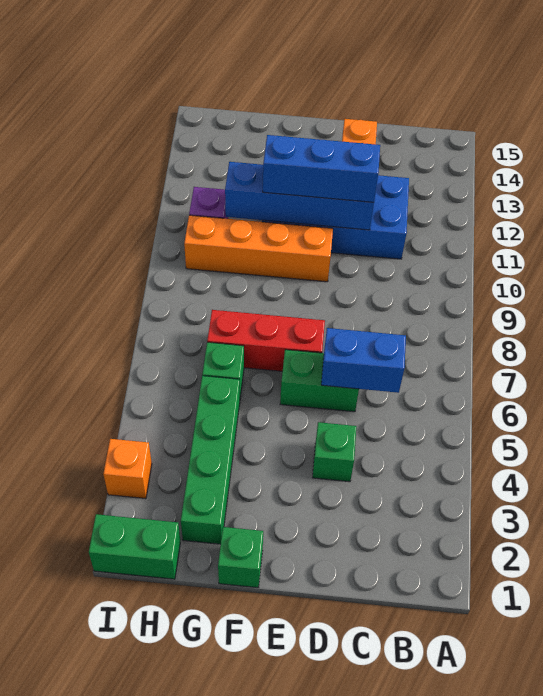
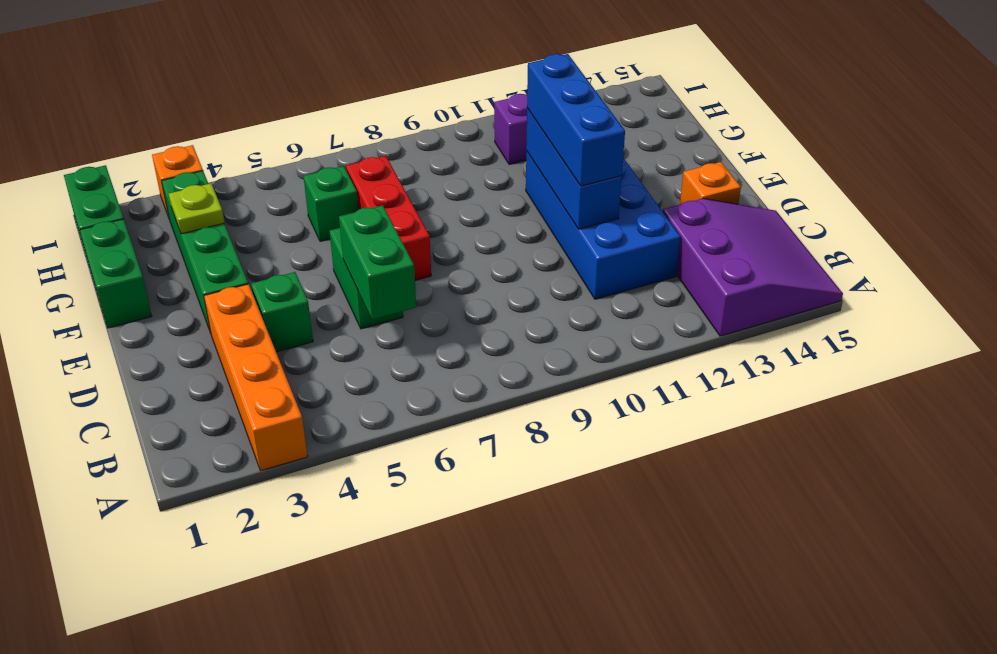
none -> purple 3x3 slope [663,199,843,336]
blue 1x2 brick [321,328,406,393] -> green 1x2 brick [339,205,416,319]
blue 1x4 brick [225,162,374,230] -> blue 1x3 brick [526,108,622,229]
orange 1x4 brick [184,215,333,282] -> orange 1x4 brick moved to [204,284,308,471]
green 1x1 brick [218,527,263,588] -> green 1x2 brick [80,219,152,328]
green 1x4 brick [181,376,240,544] -> green 1x4 brick turned to [162,171,248,333]
none -> lime 1x1 plate [169,183,224,234]

